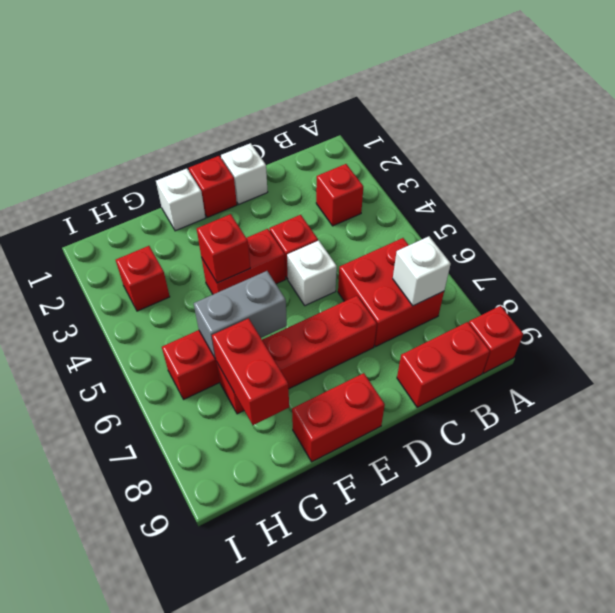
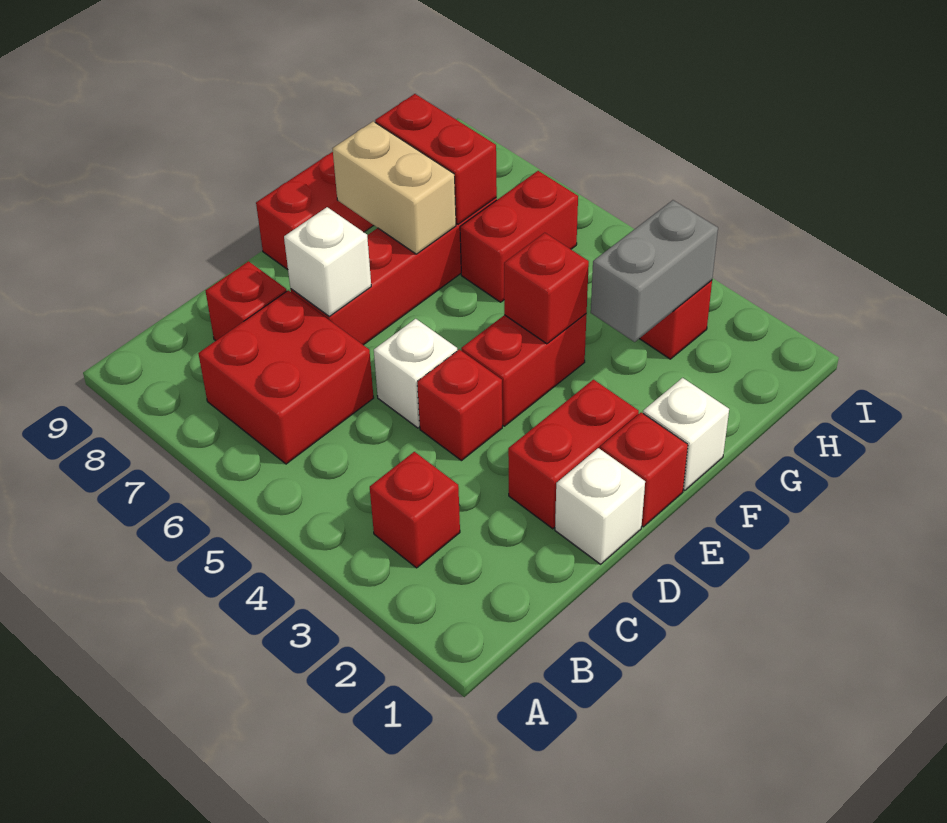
red 1x1 brick [469,306,523,373] -> red 1x1 brick moved to [206,261,287,341]
white 1x1 brick [393,236,451,306] -> white 1x1 brick moved to [284,207,371,316]
red 1x2 brick [397,322,490,407] -> red 1x2 brick moved to [508,380,639,529]
grey 1x2 brick [194,271,287,359] -> grey 1x2 brick moved to [591,200,718,342]
none -> tan 1x2 brick [333,121,456,254]

